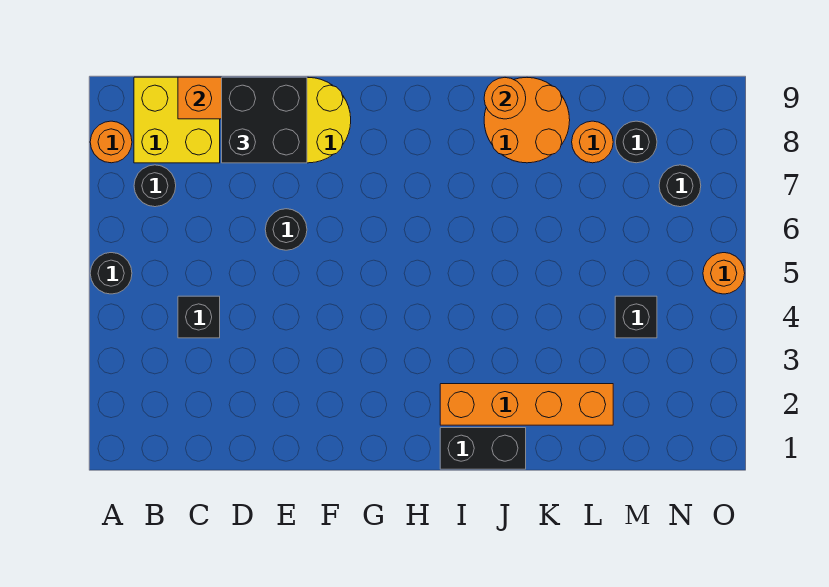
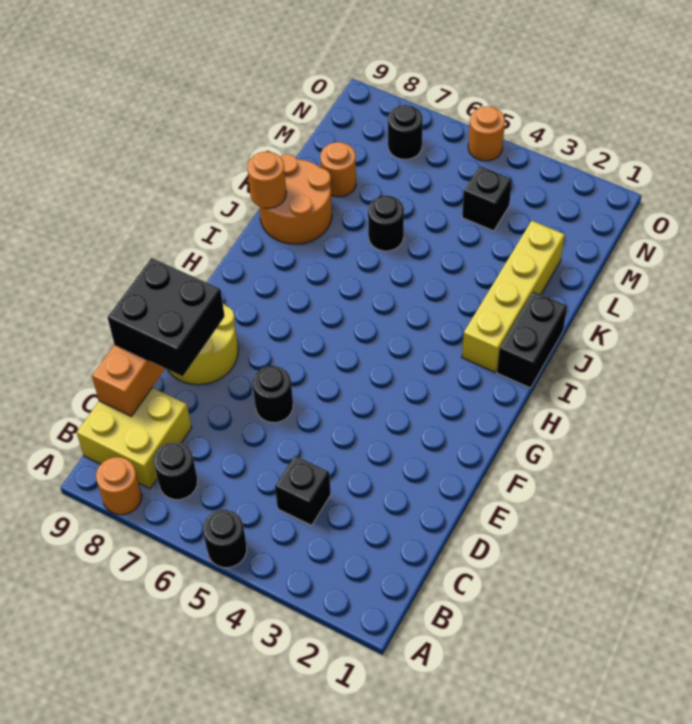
orange 1x4 brick [440,384,613,425] -> yellow 1x4 brick [462,221,565,372]
black 1x1 round brick [616,121,657,163] -> black 1x1 round brick moved to [368,196,404,251]

